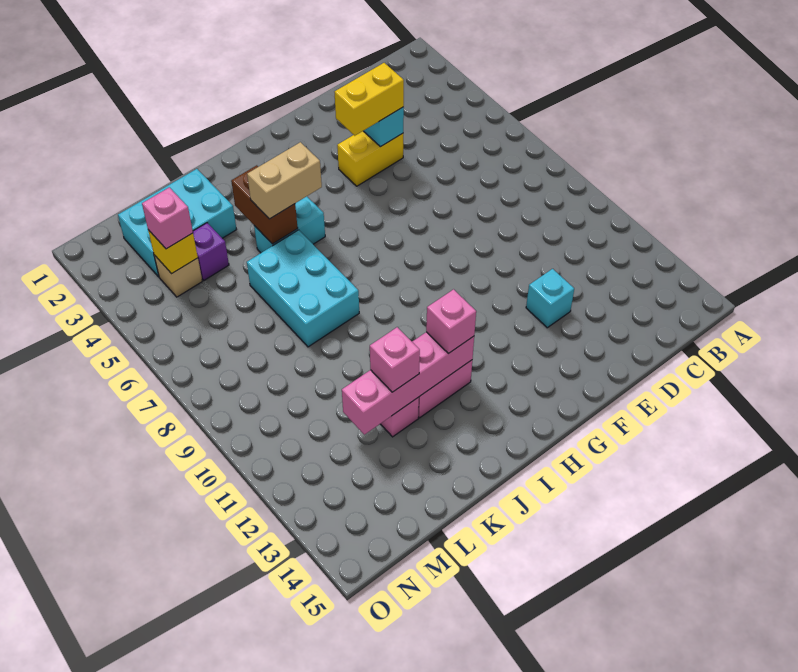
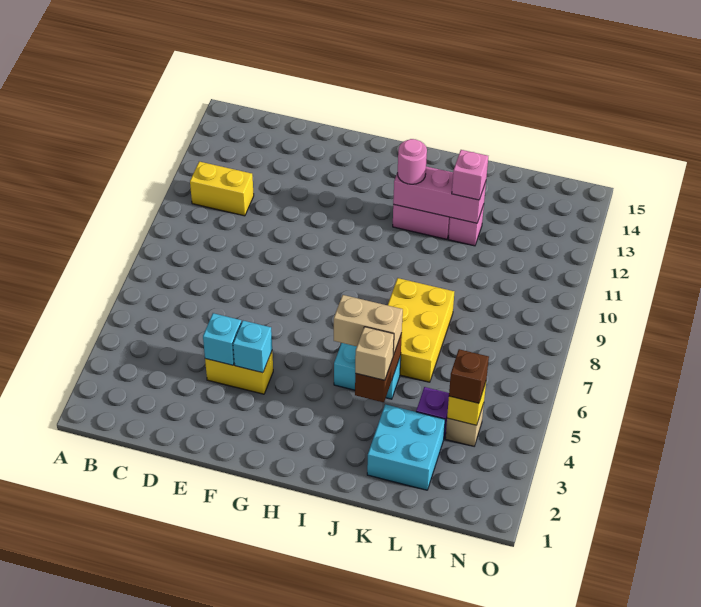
yellow 1x2 brick [335,63,404,136] -> yellow 1x2 brick moved to [190,161,254,216]
cyan 1x1 brick [526,269,574,328] -> cyan 1x1 brick moved to [233,321,272,373]
pink 1x4 brick [342,332,474,435] -> pink 1x3 brick [393,166,486,223]
pink 1x1 brick [426,289,476,354] -> pink 1x1 round brick [397,139,427,184]
none -> tan 1x1 brick [355,327,394,380]
cyan 2x3 brick [247,230,359,347] -> yellow 2x3 brick [388,278,454,382]
cyan 2x3 brick [118,169,236,277] -> cyan 2x2 brick [367,404,445,490]
pink 1x1 brick [142,187,193,249] -> brown 1x1 brick [449,349,489,403]

